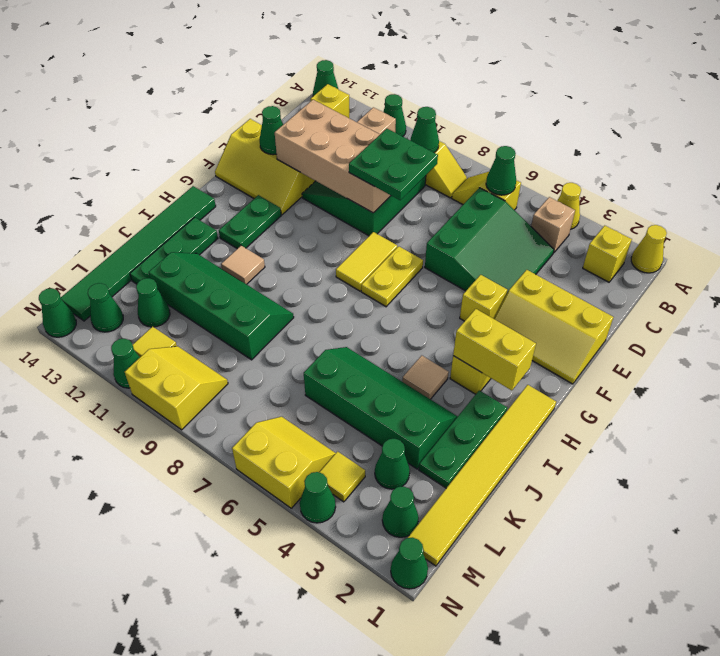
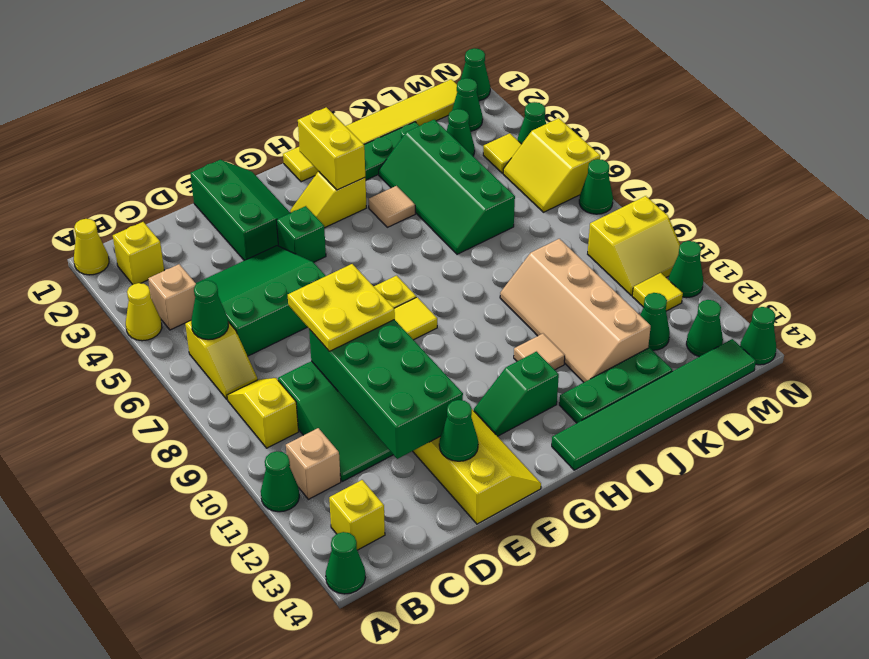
green 1x1 cone [410,107,439,152] -> green 1x1 cone moved to [579,159,613,214]
green 2x2 plate [349,129,438,200] -> yellow 2x2 plate [287,264,395,351]
tan 2x4 brick [275,100,391,213] -> green 2x4 brick [309,320,463,459]
yellow 2x3 slope [494,270,613,384] -> green 2x3 slope [190,160,290,261]
yellow 1x1 brick [460,275,507,321] -> green 1x1 brick [276,206,326,262]
green 1x2 plate [219,195,281,249] -> green 1x2 slope [474,352,559,436]
green 2x4 slope [149,252,294,360] -> tan 2x4 slope [500,239,651,382]
yellow 2x2 slope [125,346,228,430] -> yellow 2x2 slope turned to [588,196,680,295]

